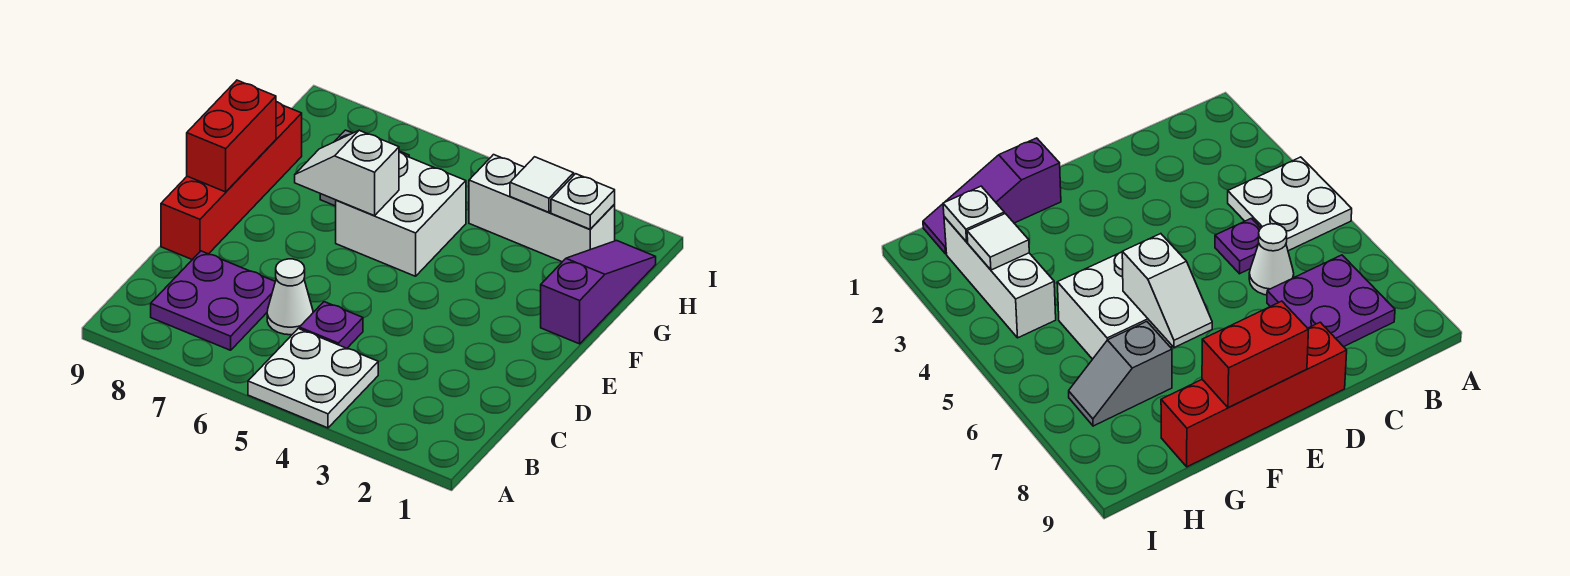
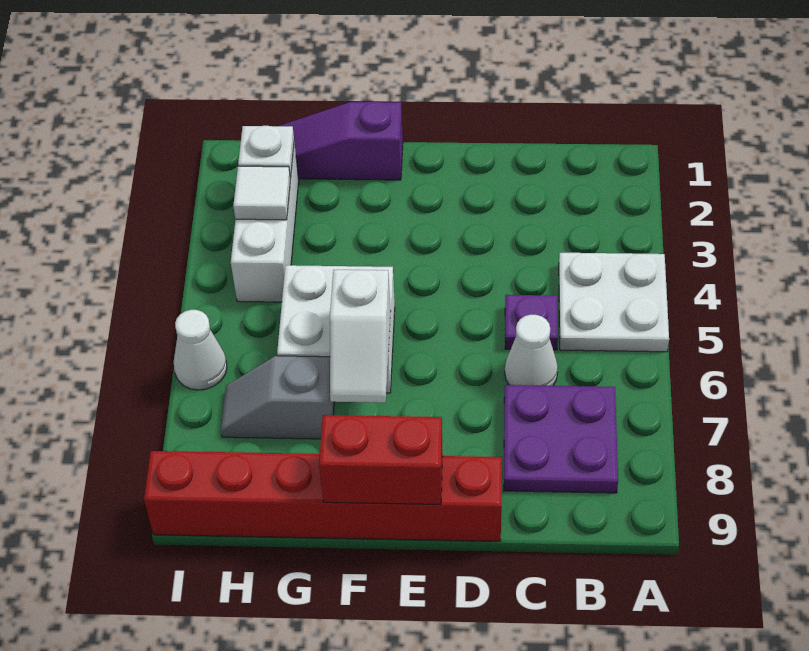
red 1x4 brick [161,102,302,260] -> red 1x6 brick [144,451,502,541]
none -> white 1x1 cone [174,310,227,390]

